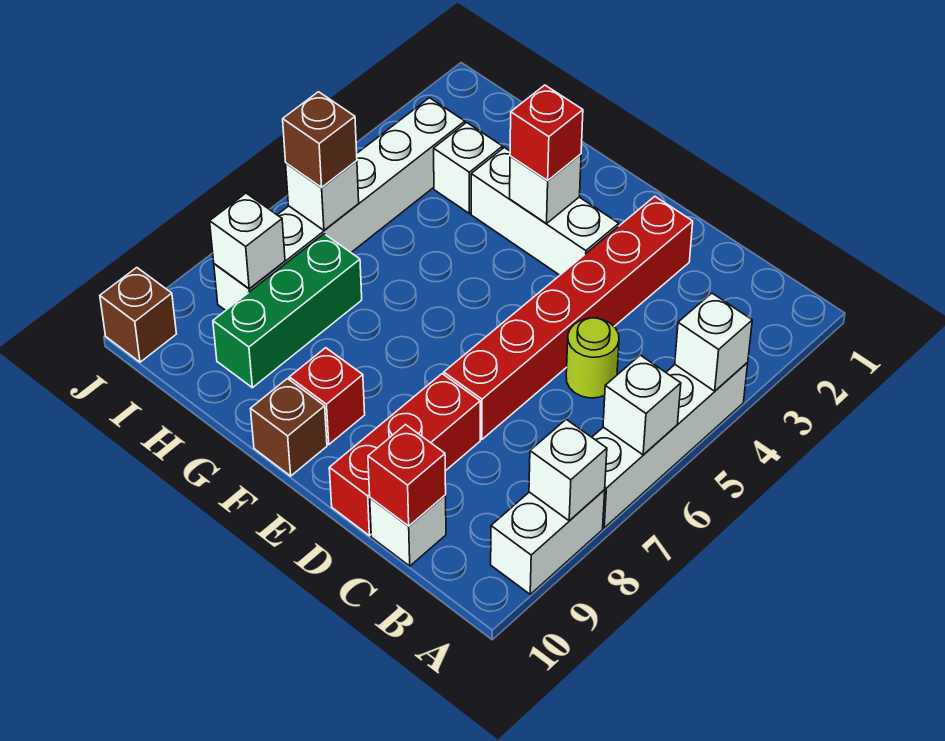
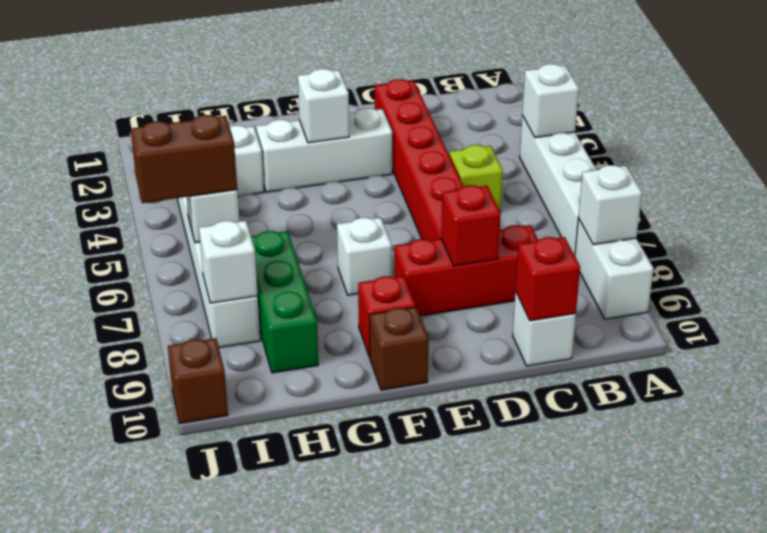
white 1x1 brick [603,355,681,455] -> white 1x1 brick moved to [337,218,392,295]
lime 1x1 round brick [566,318,619,398] -> lime 1x1 brick [449,145,503,212]
red 1x3 brick [329,374,480,536] -> red 1x3 brick turned to [394,225,538,316]
red 1x1 brick [510,85,583,180] -> red 1x1 brick moved to [441,185,501,266]
brown 1x1 brick [283,92,357,187] -> brown 1x2 brick [131,115,237,203]

